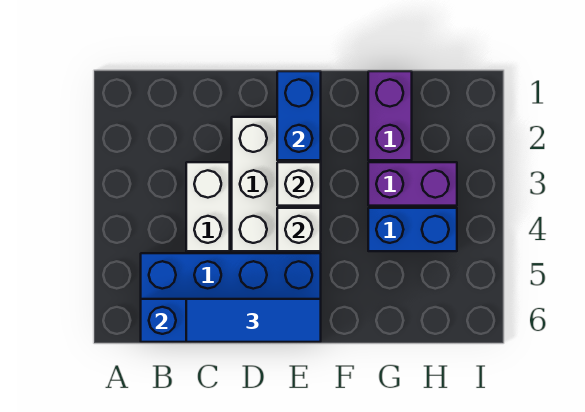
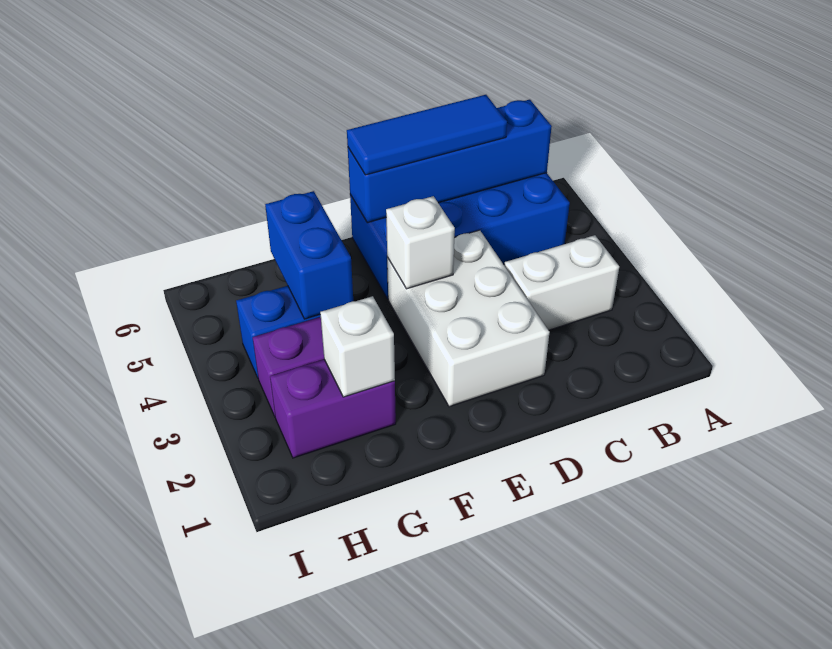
white 1x2 brick [186,162,230,251] -> white 1x2 brick turned to [504,235,619,330]
blue 1x2 brick [277,71,321,160] -> blue 1x2 brick moved to [265,191,353,319]
white 1x1 brick [277,162,321,206] -> white 1x1 brick moved to [320,296,395,397]
purple 1x2 brick [368,71,412,160] -> purple 1x2 brick turned to [270,360,396,458]

